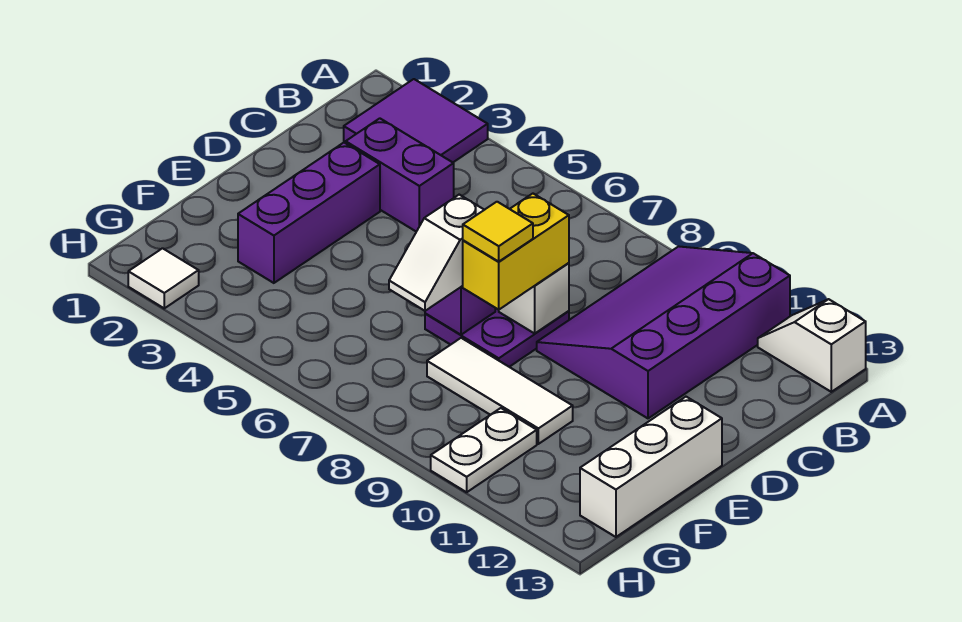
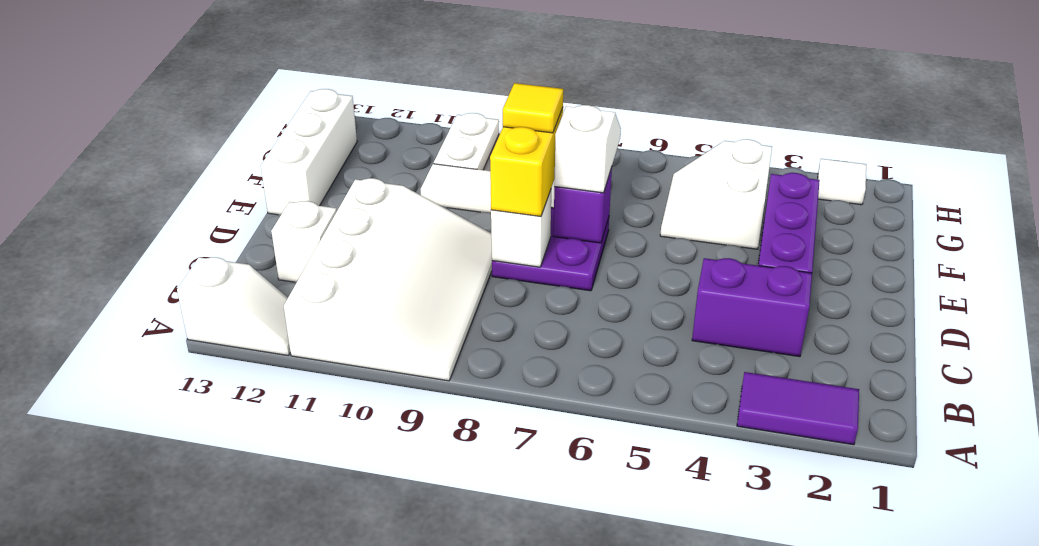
purple 2x2 tile [344,79,488,162] -> purple 1x2 tile [737,372,859,445]
purple 3x4 slope [537,246,790,418] -> white 3x4 slope [284,178,492,381]
none -> white 1x1 brick [271,201,337,282]
none -> white 2x2 slope [660,139,772,249]

